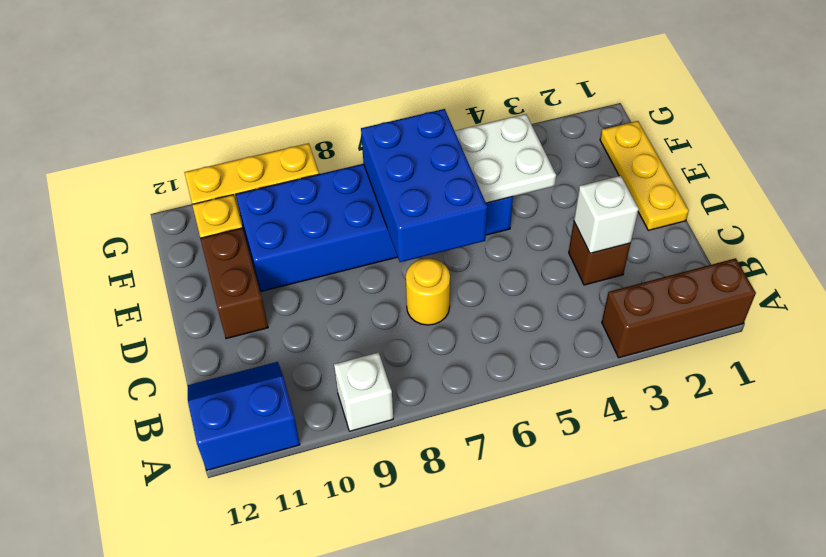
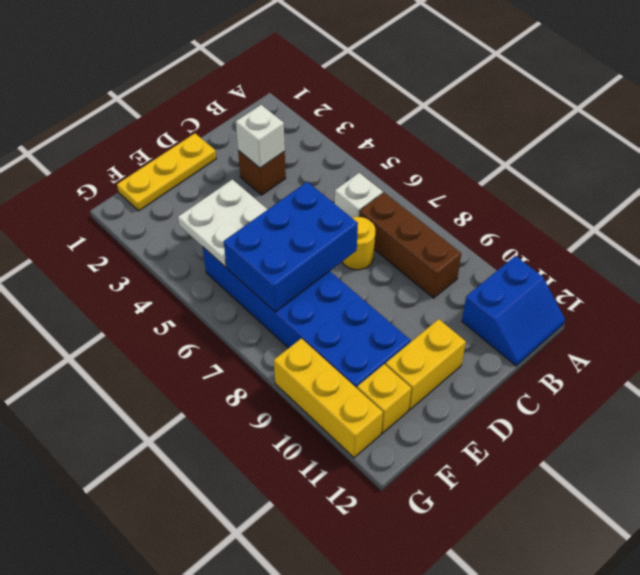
brown 1x3 brick [602,258,756,358] -> brown 1x3 brick moved to [360,193,461,298]
white 1x1 brick [334,352,393,431] -> white 1x1 brick moved to [335,173,383,218]
blue 2x2 slope [188,362,300,470] -> blue 2x2 slope turned to [462,256,565,366]
brown 1x2 brick [200,228,268,339] -> yellow 1x2 brick [385,319,466,410]

